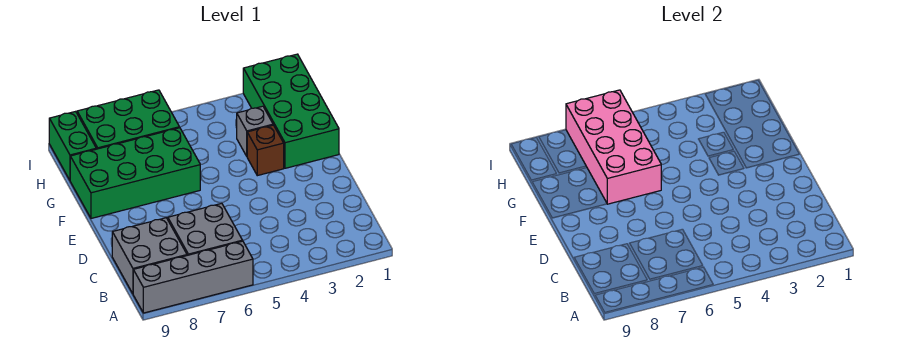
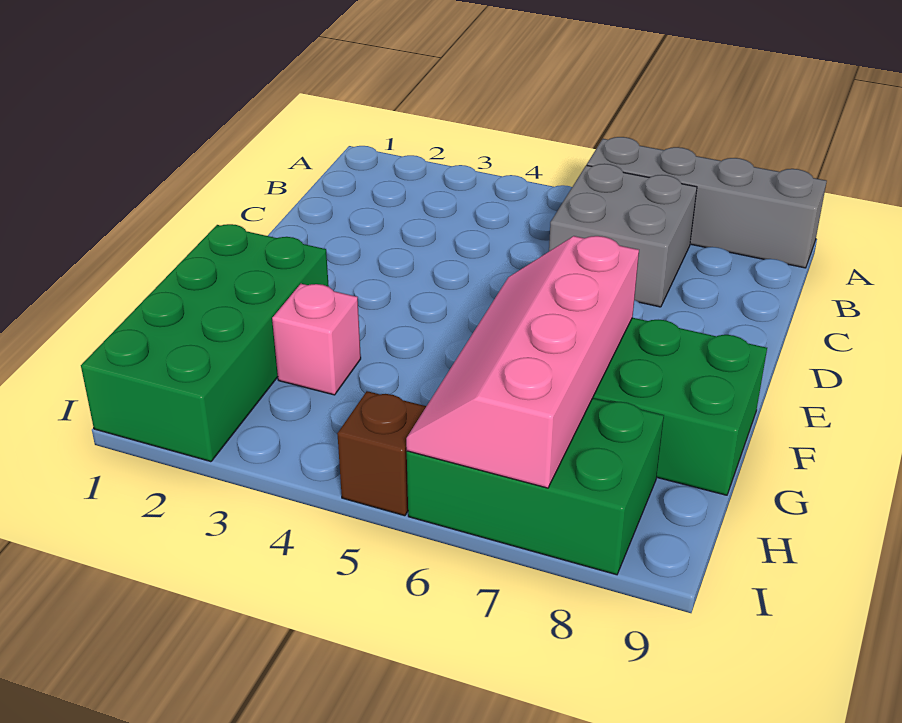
grey 2x2 brick [112,218,187,294] -> none
brown 1x1 brick [247,125,284,176] -> brown 1x1 brick moved to [337,391,426,516]
pink 2x4 brick [566,90,661,204] -> pink 2x4 slope [406,236,639,488]
grey 1x1 brick [237,106,273,156] -> pink 1x1 brick [272,284,361,395]
green 1x2 brick [49,111,96,180] -> none

